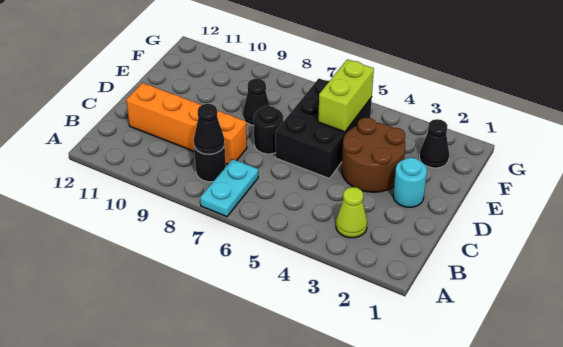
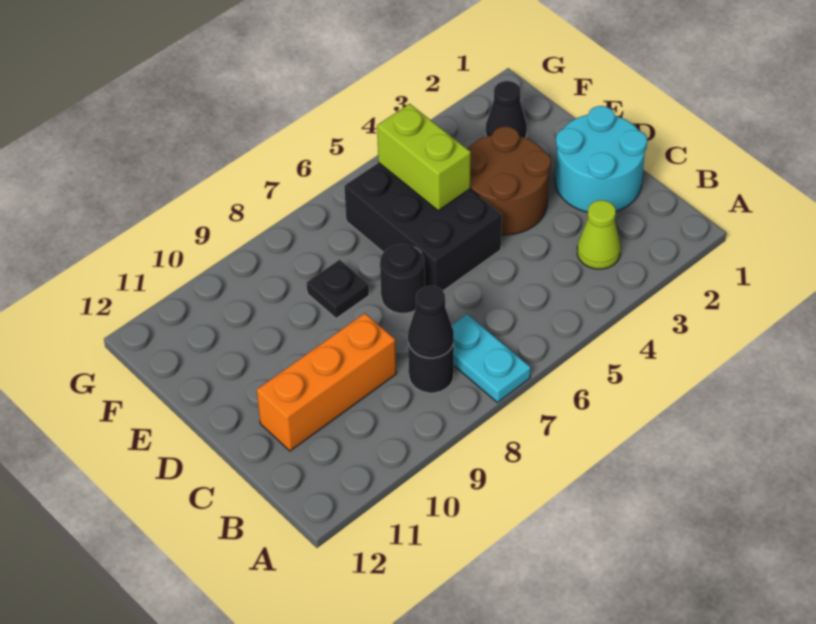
orange 1x4 brick [126,83,247,164] -> orange 1x3 brick [257,313,396,451]
cyan 1x1 round brick [393,158,427,207] -> cyan 2x2 round brick [555,106,647,212]
black 1x1 cone [243,78,270,126] -> black 1x1 plate [307,260,369,318]

